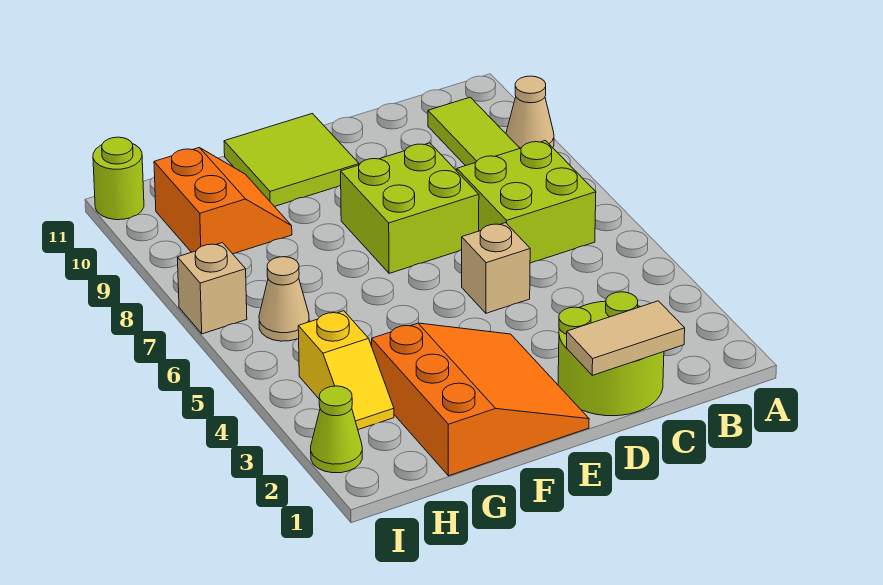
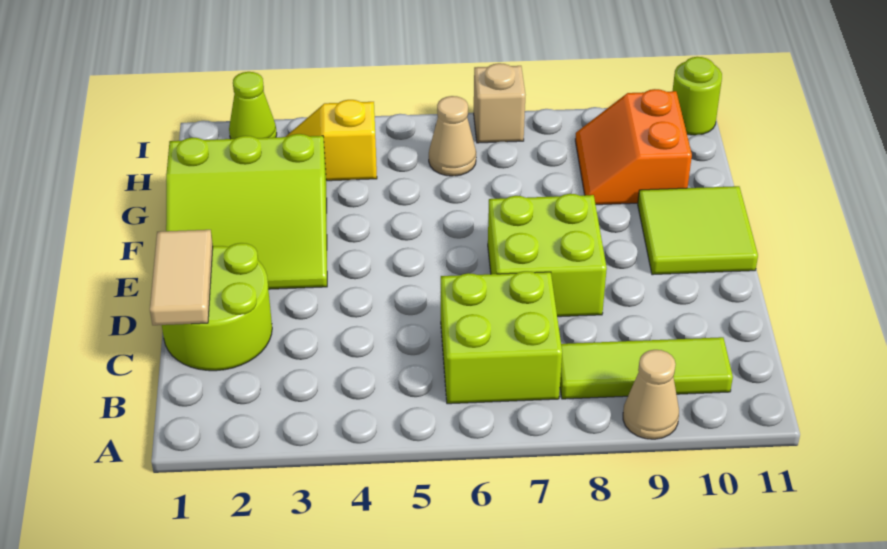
tan 1x1 brick [462,223,530,313] -> none
orange 3x3 slope [372,323,589,476] -> lime 3x3 slope [166,134,327,289]
orange 2x2 slope [154,148,292,254] -> orange 2x2 slope turned to [575,89,692,205]

